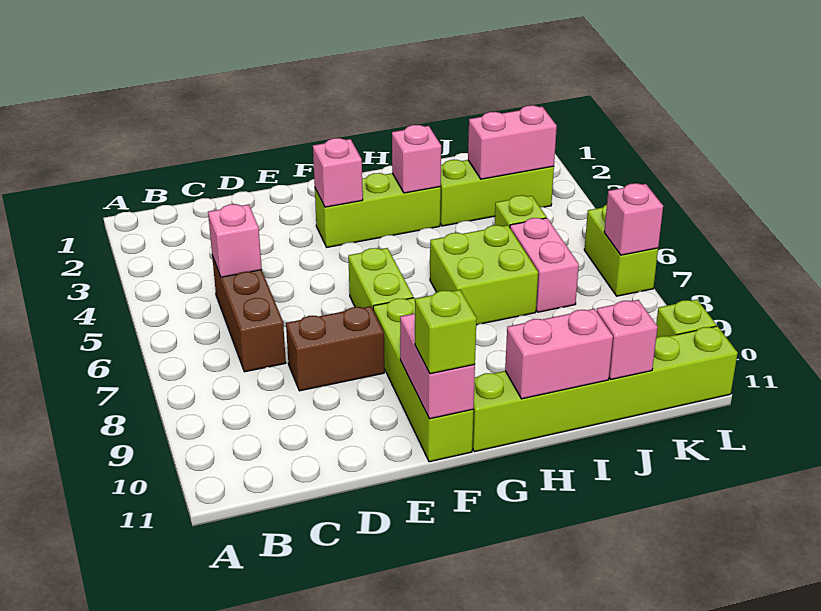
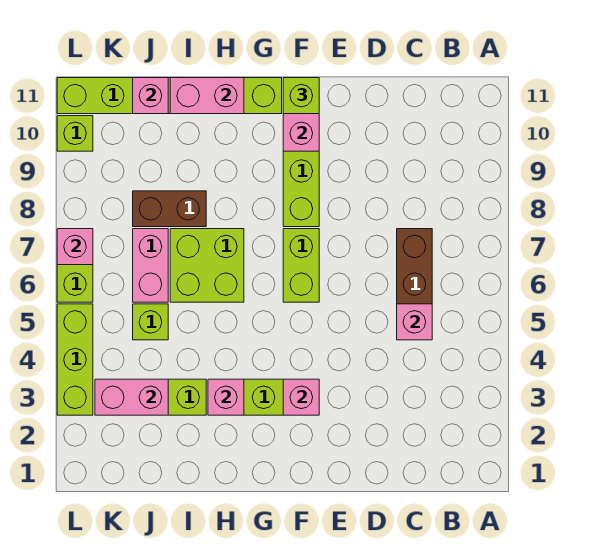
brown 1x2 brick [286,306,384,391] -> brown 1x2 brick moved to [133,191,206,227]
none -> lime 1x3 brick [57,304,93,415]

